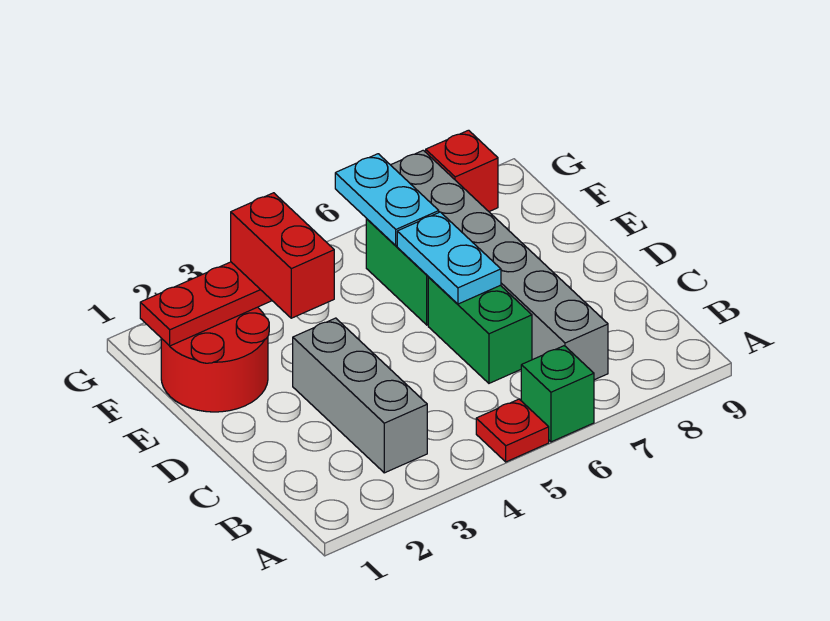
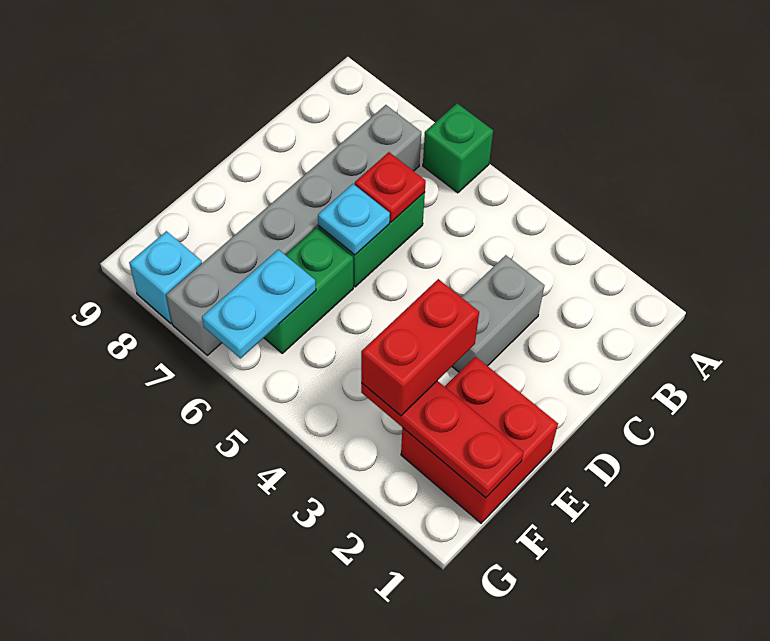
red 1x1 plate [476,399,549,462] -> red 1x1 plate moved to [355,152,426,222]
grey 1x3 brick [293,318,427,473] -> grey 1x2 brick [452,255,544,372]
cyan 1x2 plate [397,212,501,304] -> cyan 1x1 plate [318,184,390,255]
red 2x2 round brick [161,307,269,412] -> red 2x2 brick [401,357,558,523]
red 1x1 brick [426,130,498,212] -> cyan 1x1 brick [129,231,202,323]

